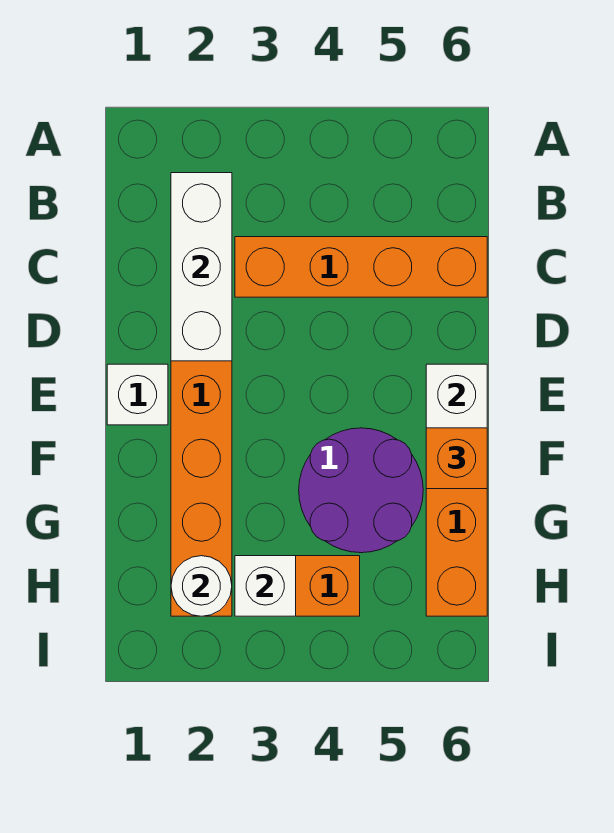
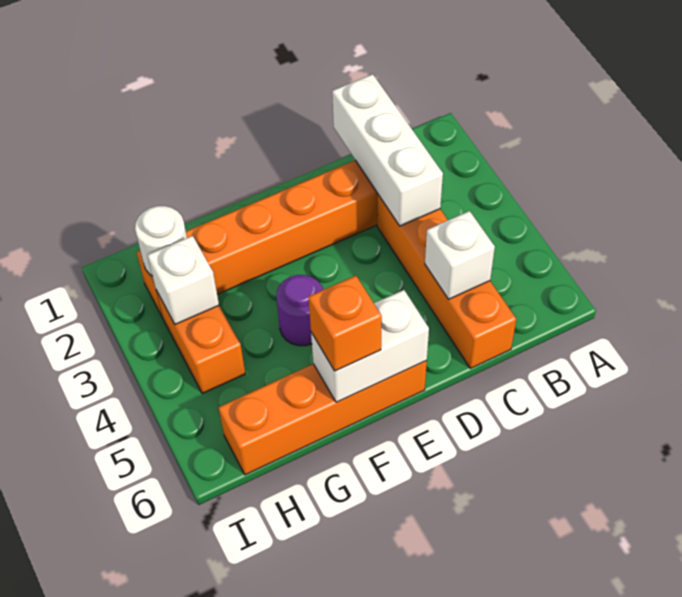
white 1x3 brick [171,173,232,361] -> white 1x3 brick turned to [332,74,443,226]
white 1x1 brick [107,364,168,425] -> white 1x1 brick moved to [425,211,495,299]
purple 2x2 round brick [299,428,423,553] -> purple 1x1 round brick [276,275,323,346]

